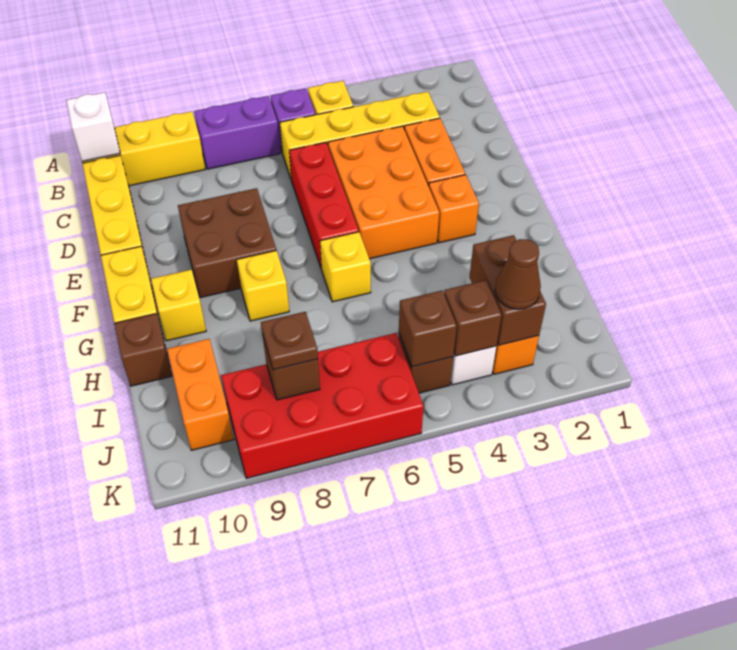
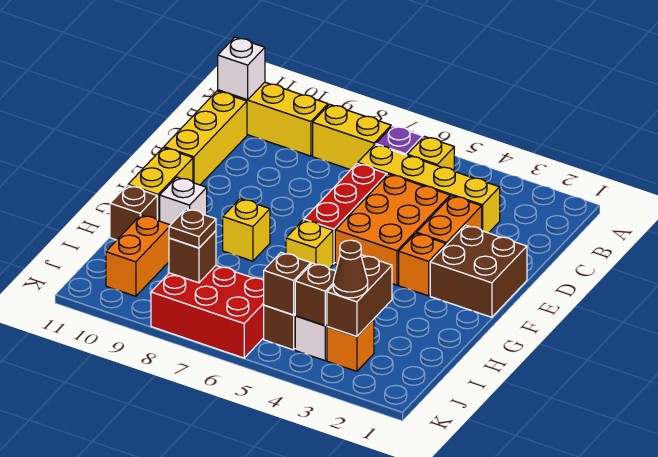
purple 1x2 brick [194,96,280,169] -> yellow 1x2 brick [313,104,391,170]
brown 2x2 brick [178,188,276,298] -> brown 2x2 brick moved to [430,225,527,317]
yellow 1x1 brick [151,270,206,341] -> white 1x1 brick [160,177,207,225]
red 2x4 brick [221,333,424,478] -> red 2x3 brick [151,265,264,358]

